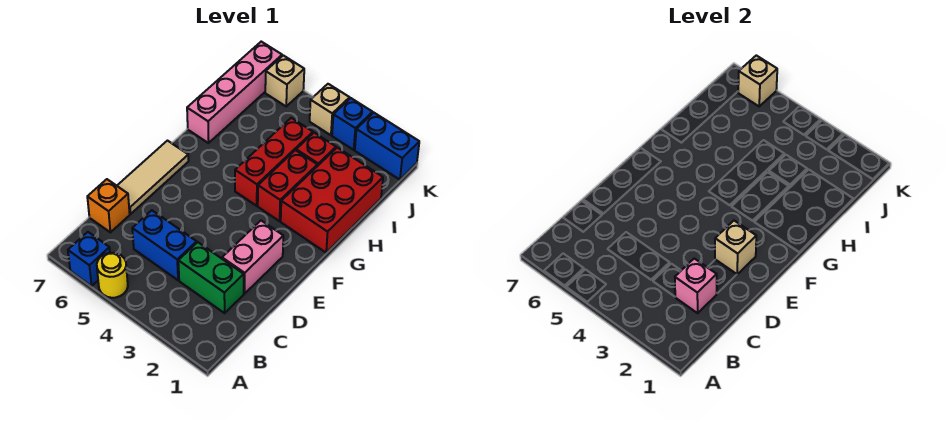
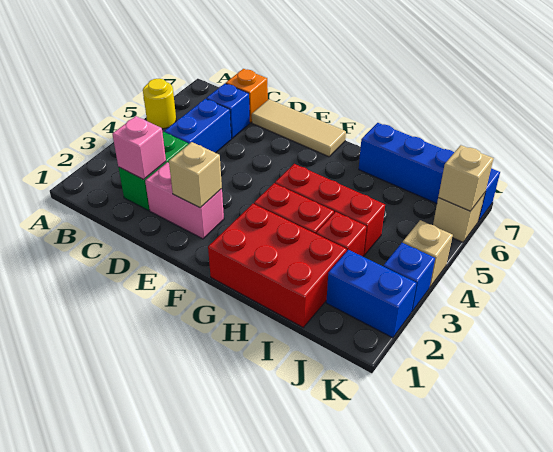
blue 1x1 brick [68,232,110,286] -> blue 1x1 brick moved to [206,83,250,139]
pink 1x4 brick [187,42,282,143] -> blue 1x4 brick [359,123,500,222]
blue 1x2 brick [355,113,419,180] -> blue 1x2 brick turned to [326,250,417,338]

